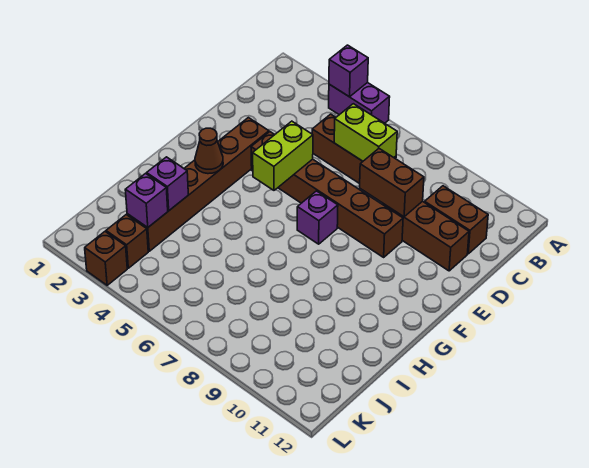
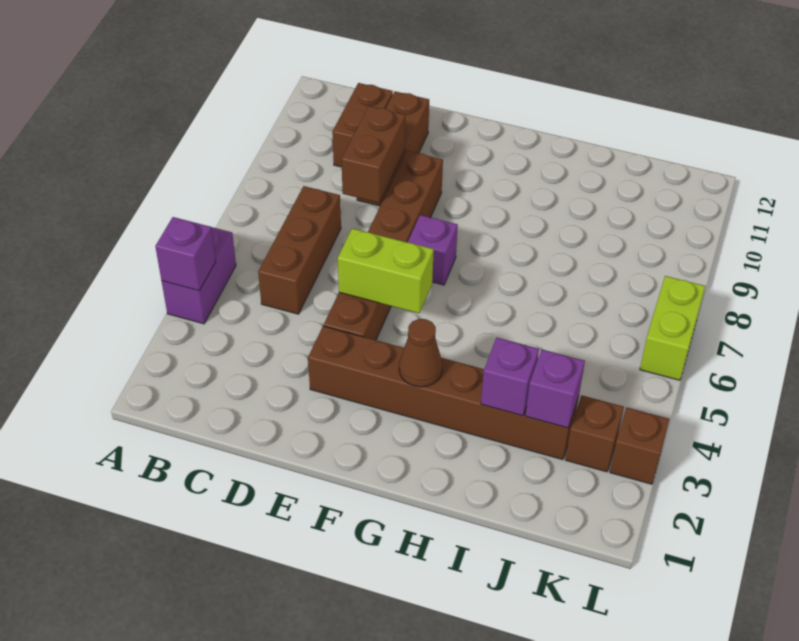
lime 1x2 brick [334,104,397,161] -> lime 1x2 brick moved to [640,276,705,380]

